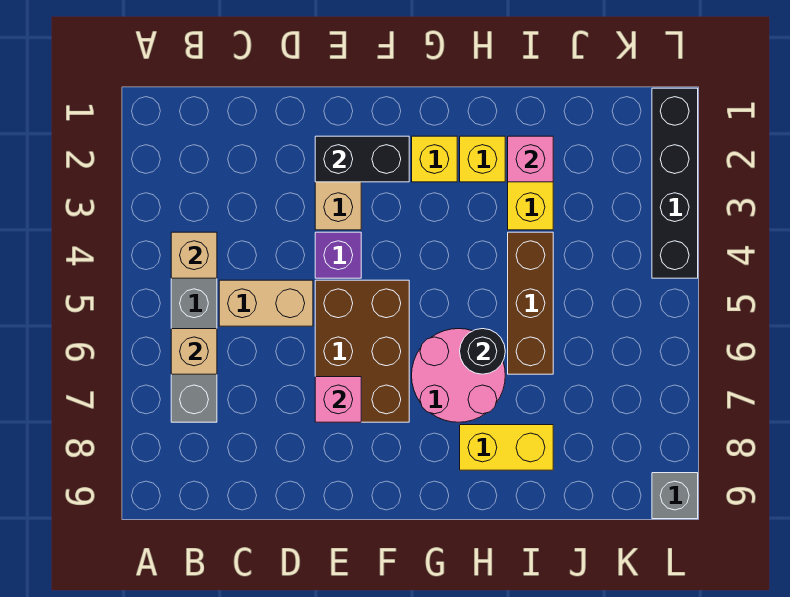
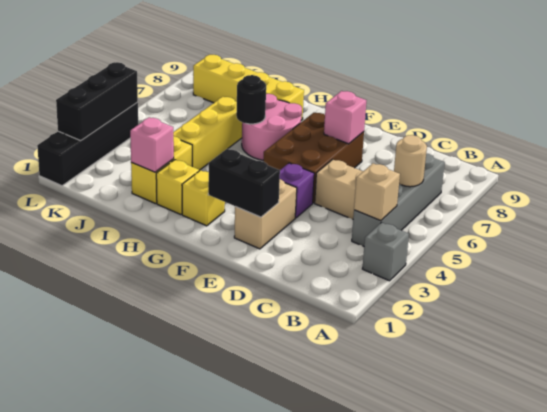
tan 1x1 brick [171,329,217,374] -> tan 1x1 round brick [394,135,427,187]
yellow 1x2 brick [460,425,553,470] -> yellow 1x4 brick [193,55,304,120]
brown 1x3 brick [508,232,553,374] -> yellow 1x3 brick [173,97,242,170]
none -> black 1x3 brick [56,62,138,141]
grey 1x1 brick [652,473,698,519] -> grey 1x1 brick moved to [362,223,409,281]

